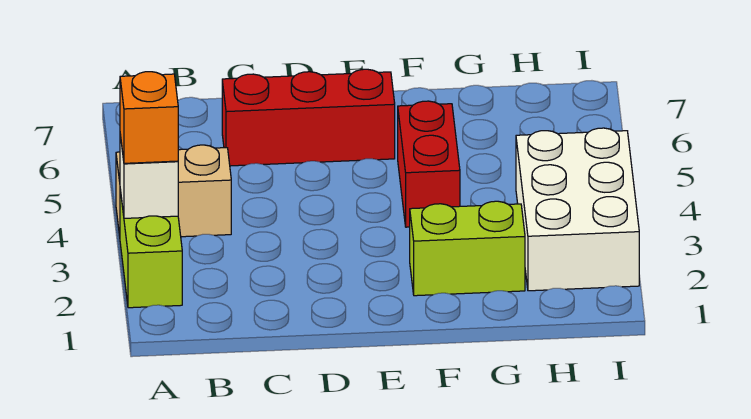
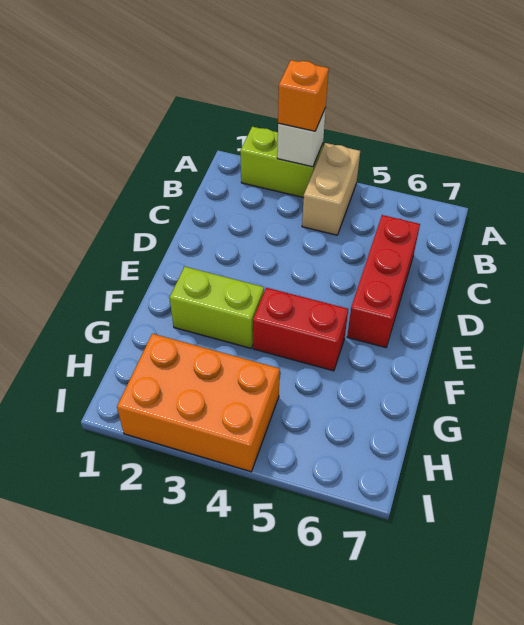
lime 1x2 brick [410,201,525,296] -> lime 1x2 brick turned to [170,267,264,348]
white 2x3 brick [516,128,639,291] -> orange 2x3 brick [117,334,280,472]

